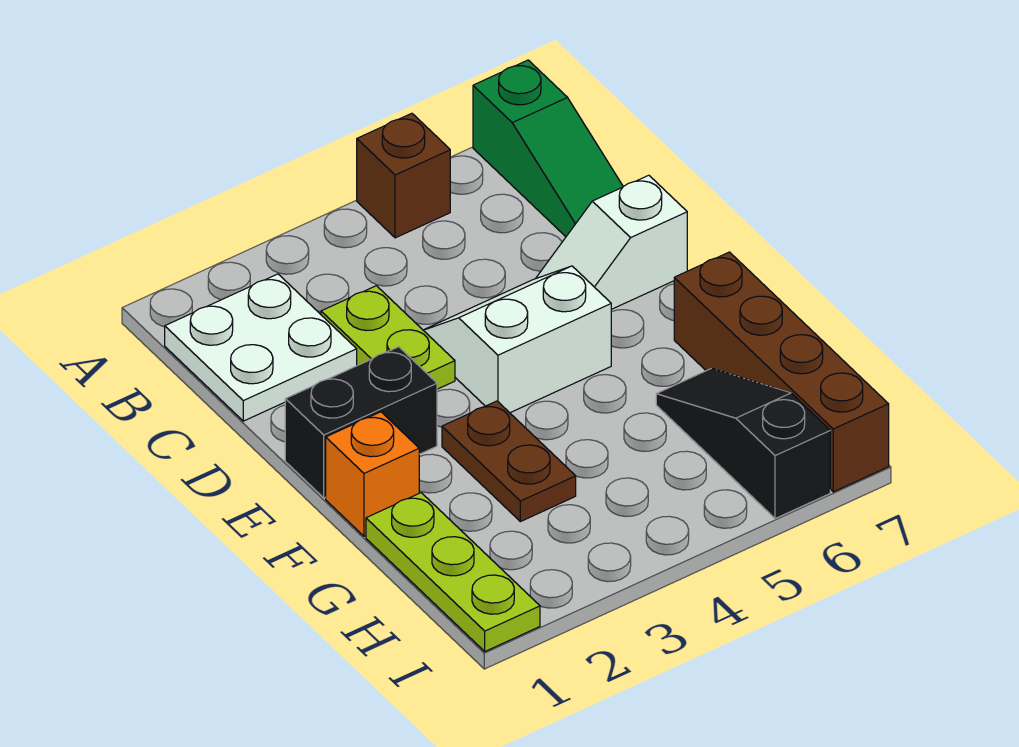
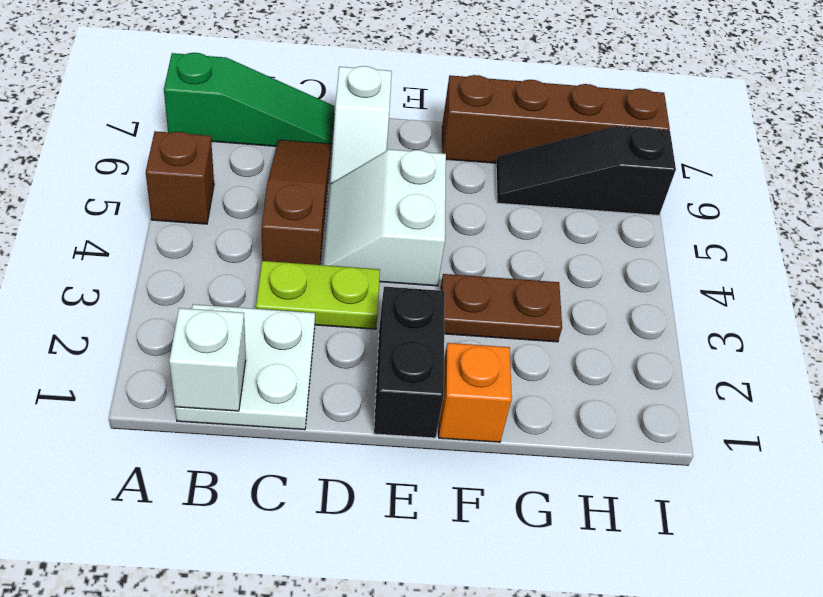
none -> white 1x1 brick [169,308,246,411]
none -> brown 1x3 slope [262,140,331,265]
lime 1x3 plate [366,493,540,651] -> none

